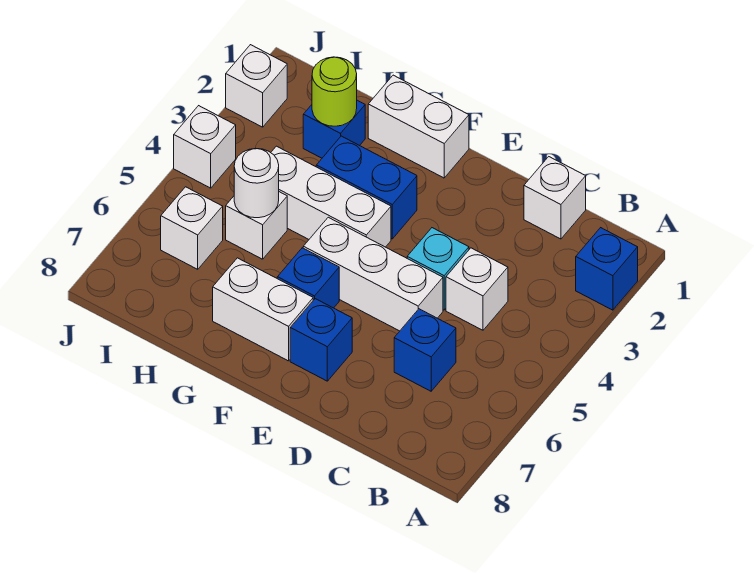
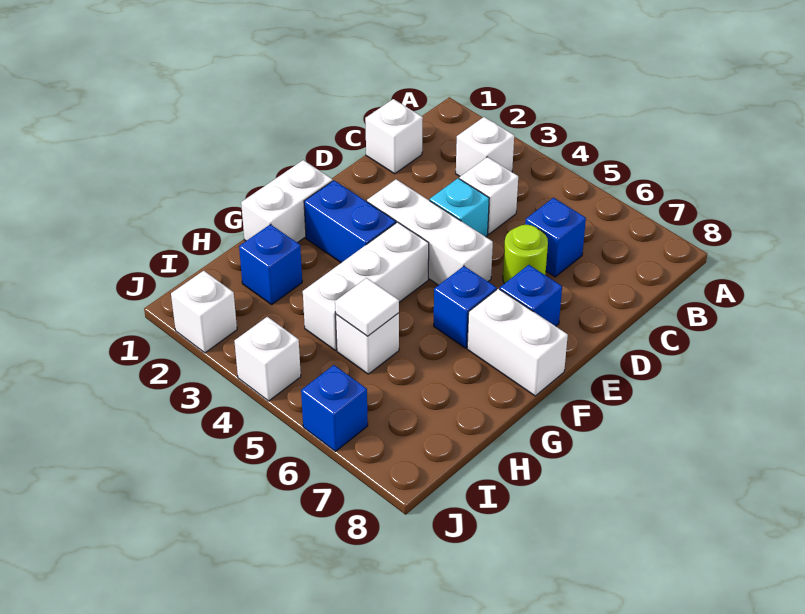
blue 1x1 brick [576,228,638,310] -> blue 1x1 brick moved to [301,365,368,451]
white 1x3 brick [303,217,443,331] -> white 1x3 brick turned to [367,179,493,285]
blue 1x2 brick [316,136,417,239] -> blue 1x2 brick turned to [304,180,396,263]
white 1x2 brick [213,258,313,361] -> white 1x2 brick turned to [467,289,568,396]
lime 1x1 round brick [312,57,357,126] -> lime 1x1 round brick moved to [503,225,548,284]
white 1x1 round brick [234,148,279,218] -> white 1x1 tile [335,278,399,336]
white 1x1 brick [161,187,223,269] -> white 1x1 brick moved to [456,117,514,176]

